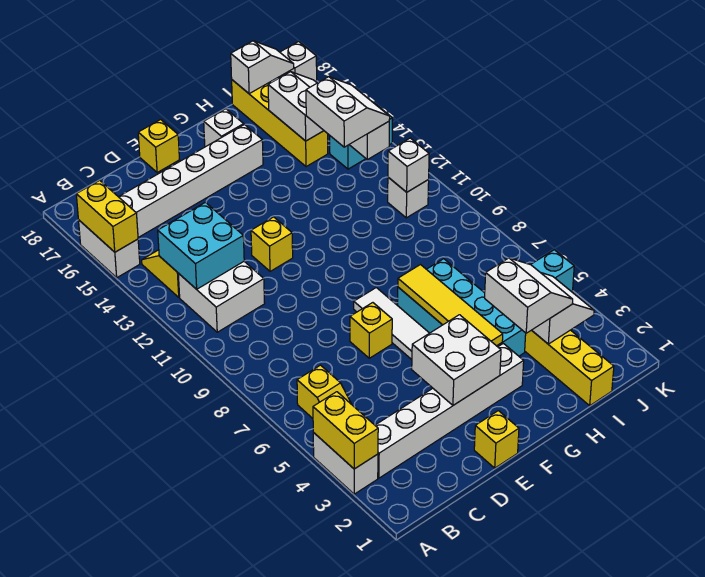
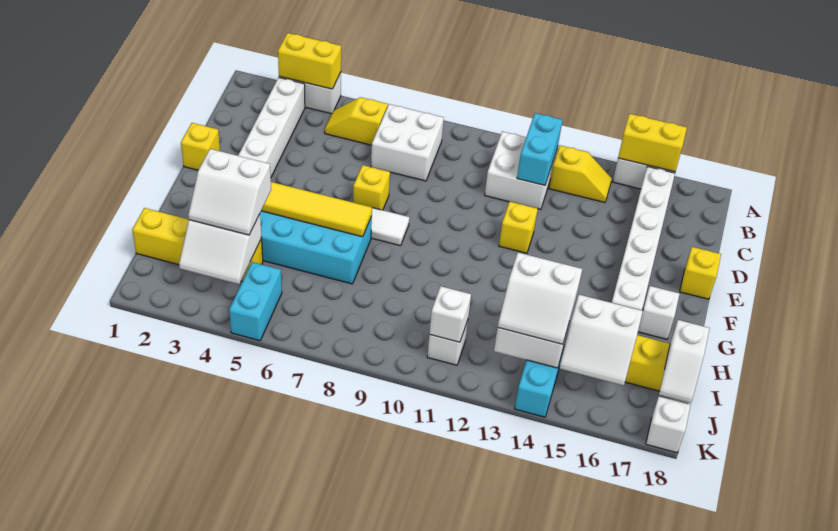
cyan 2x2 brick [158,202,244,289] -> cyan 1x2 brick [517,113,562,185]
white 2x2 brick [412,315,501,405] -> white 2x2 brick moved to [371,104,444,181]

